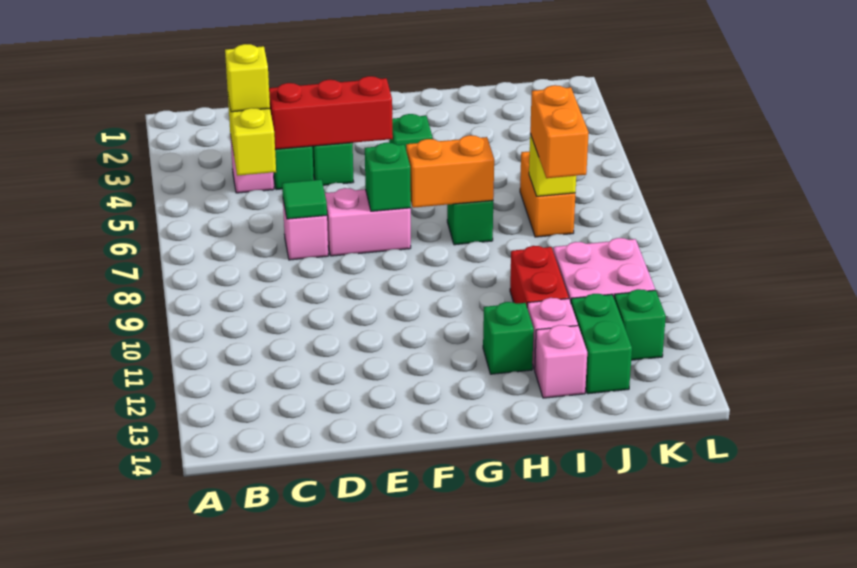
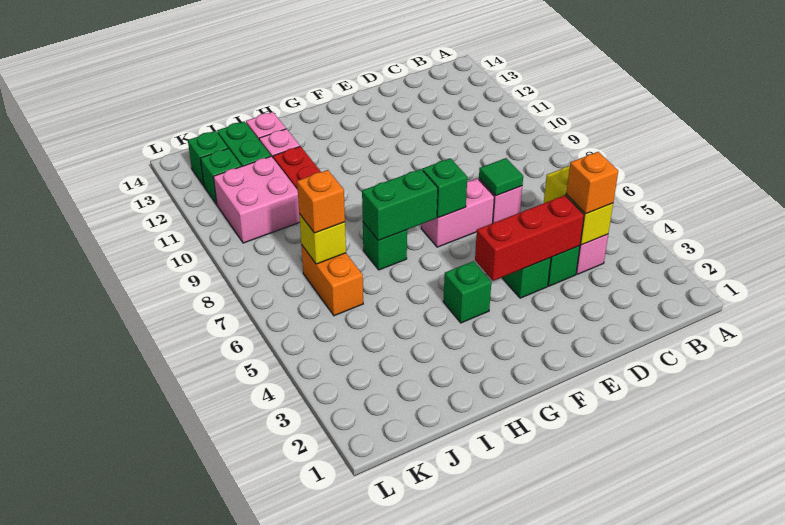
yellow 1x1 brick [225,44,270,112] -> orange 1x1 brick [566,152,618,214]
orange 1x2 brick [406,135,494,208] -> green 1x2 brick [362,169,438,240]
green 1x1 brick [483,302,534,374] -> green 1x1 brick moved to [188,131,228,186]
orange 1x2 brick [530,85,589,178] -> orange 1x1 brick [297,170,345,233]

